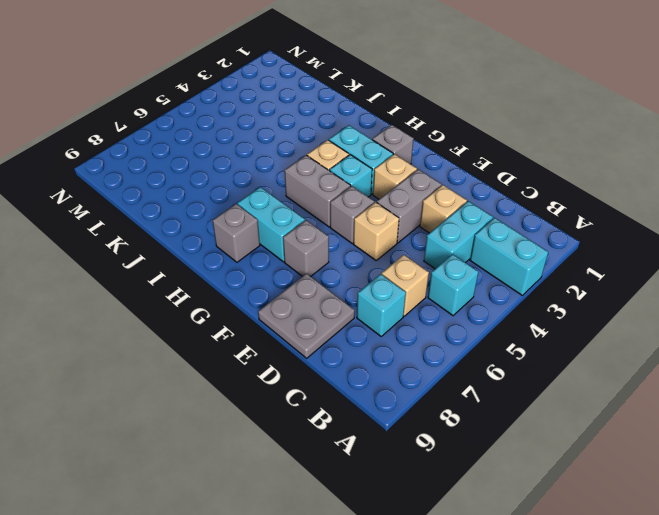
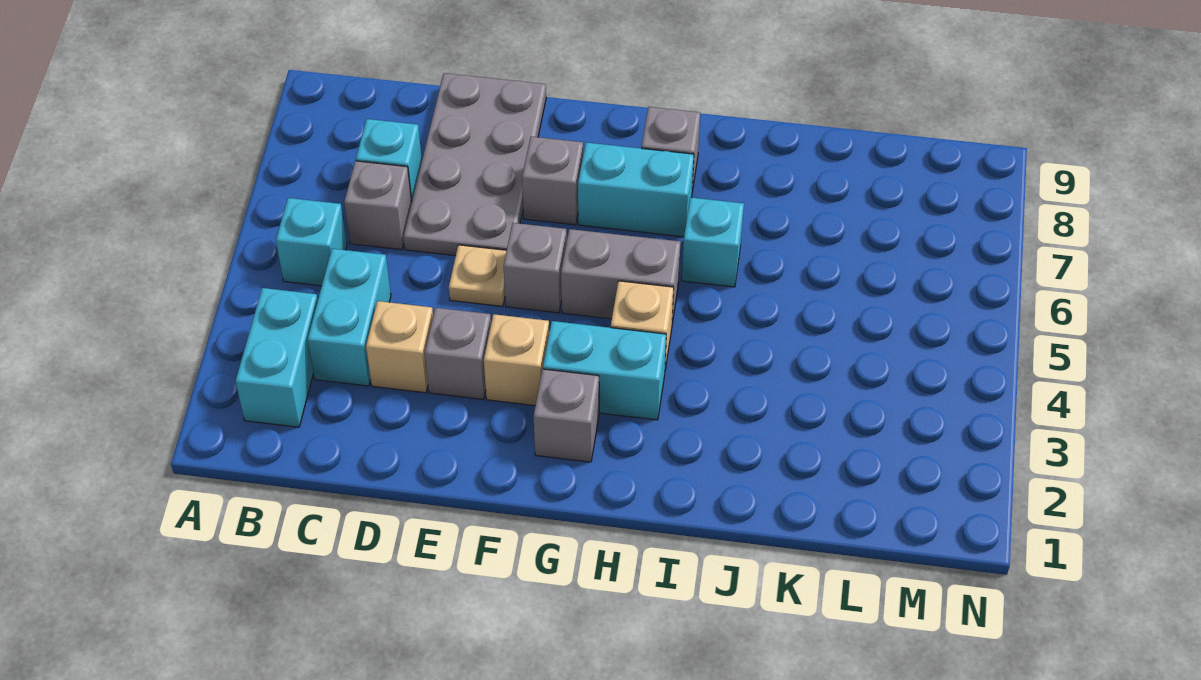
cyan 1x2 brick [470,218,548,295] -> cyan 1x2 brick turned to [235,288,318,427]
tan 1x1 brick [382,255,429,316] -> grey 1x1 brick [344,161,412,250]
grey 2x2 plate [258,273,355,358] -> grey 2x4 plate [403,73,546,256]
grey 1x2 brick [377,169,442,243] -> grey 1x1 brick [425,308,491,399]
tan 1x1 brick [353,202,399,260] -> tan 1x1 plate [449,245,507,306]
cyan 1x1 brick [330,155,372,197] -> cyan 1x1 brick moved to [682,197,744,287]

